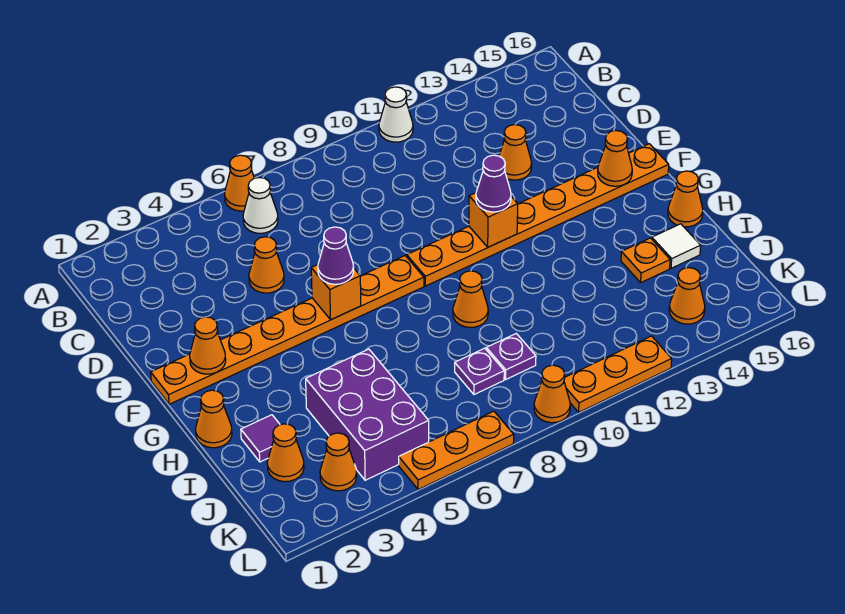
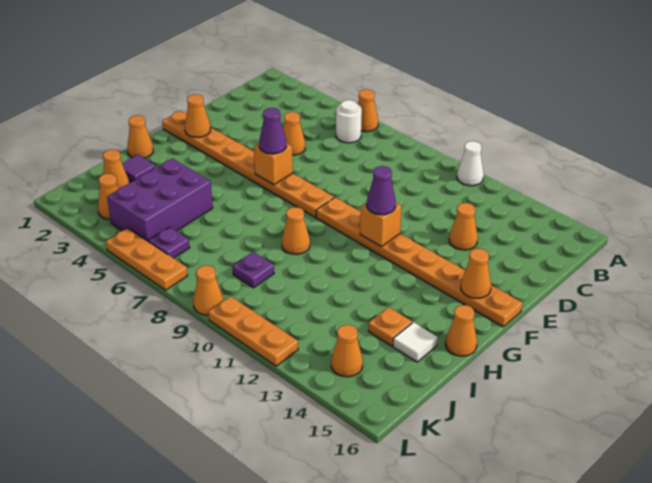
white 1x1 cone [243,178,278,233] -> white 1x1 round brick [336,100,362,143]
purple 1x1 plate [455,348,504,394] -> purple 1x1 plate moved to [148,227,190,258]

